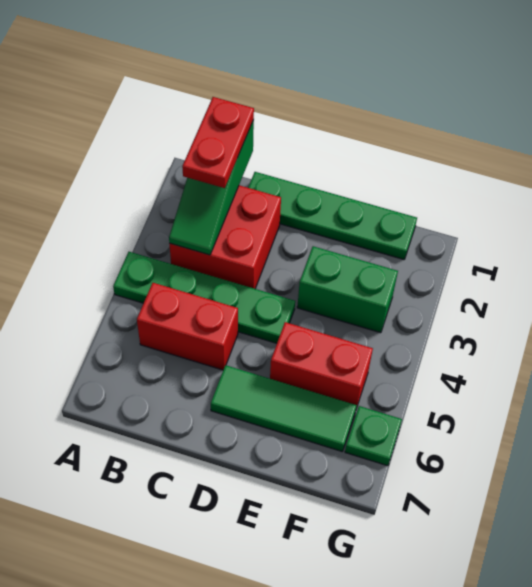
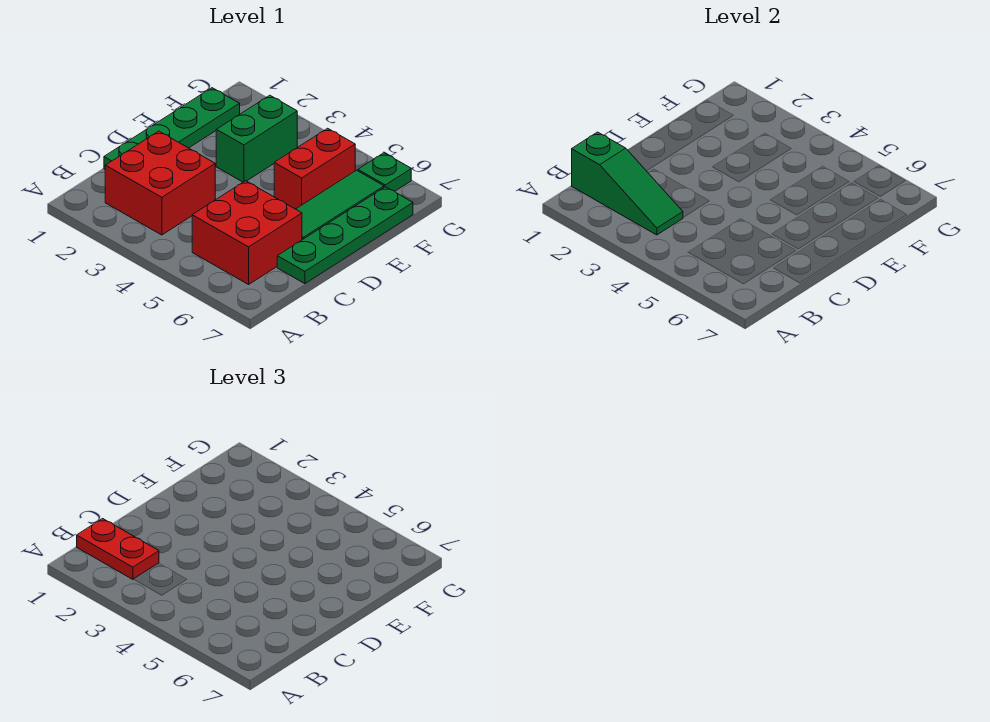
green 1x4 plate [113,252,295,343] -> green 1x4 plate moved to [277,187,413,284]
red 1x2 brick [137,283,238,370] -> red 2x2 brick [192,181,302,284]

